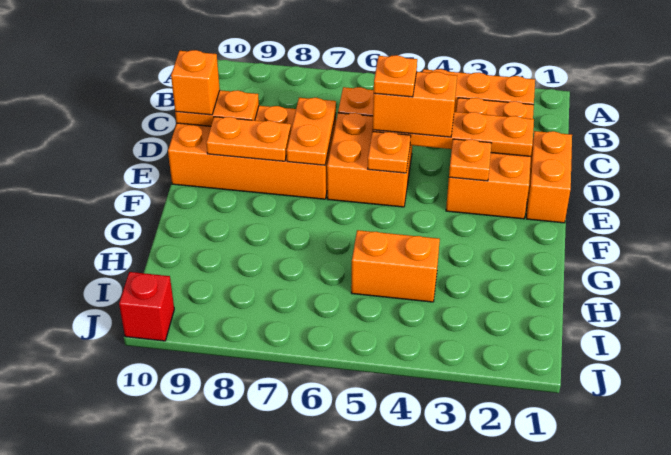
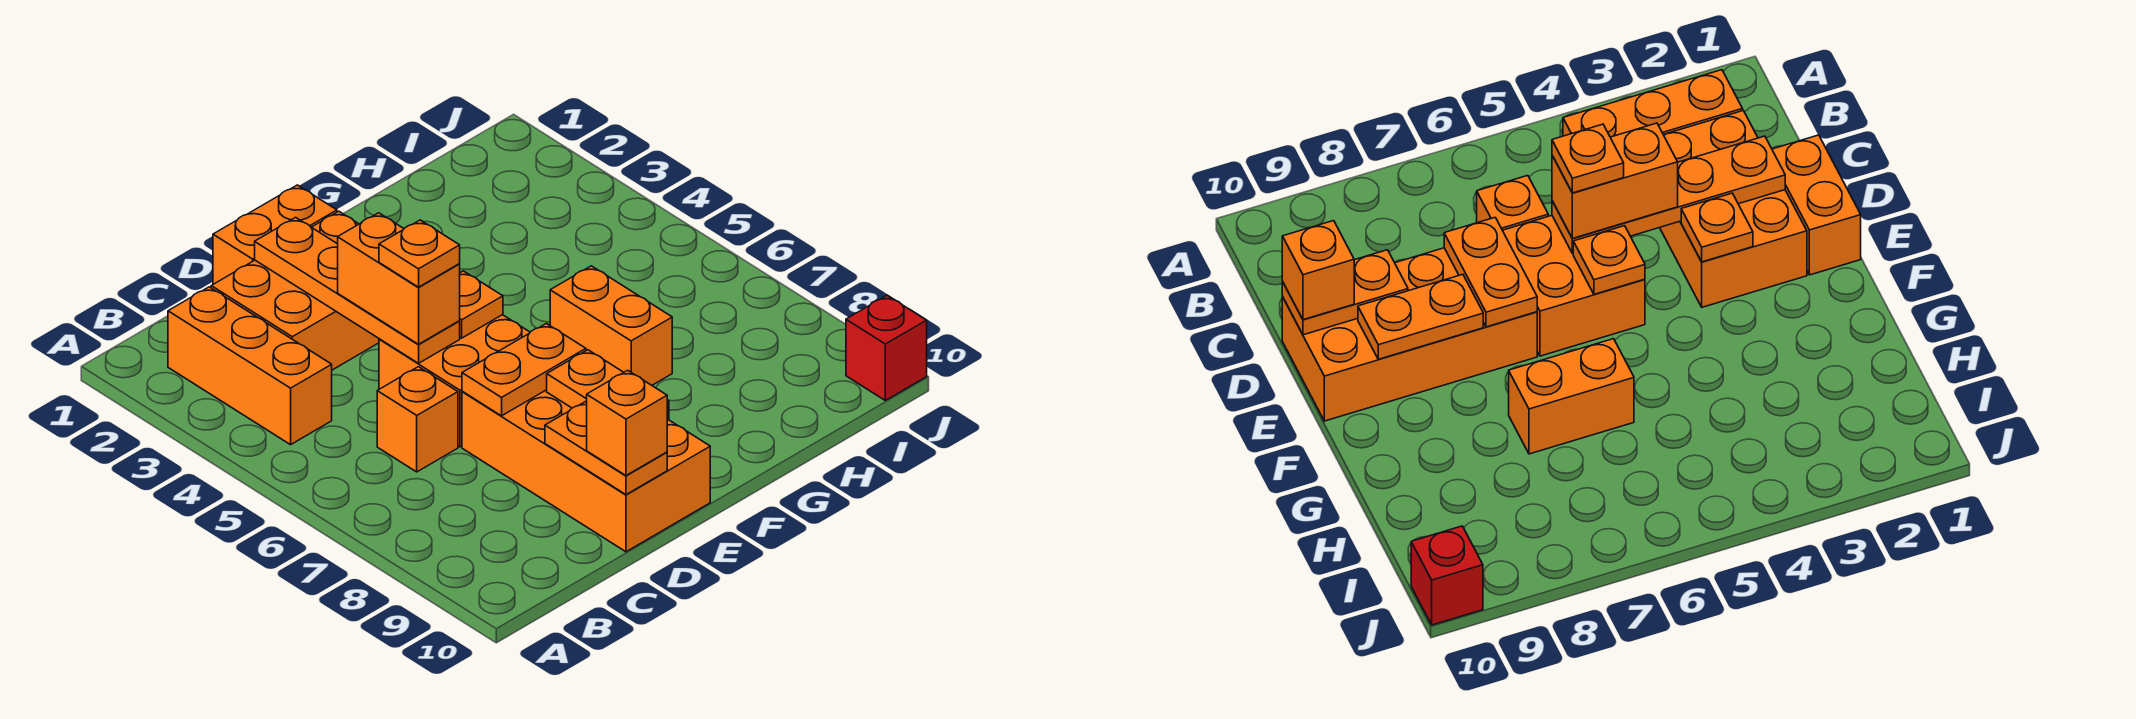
orange 1x2 brick [351,230,440,302] -> orange 1x2 brick moved to [550,266,672,385]

